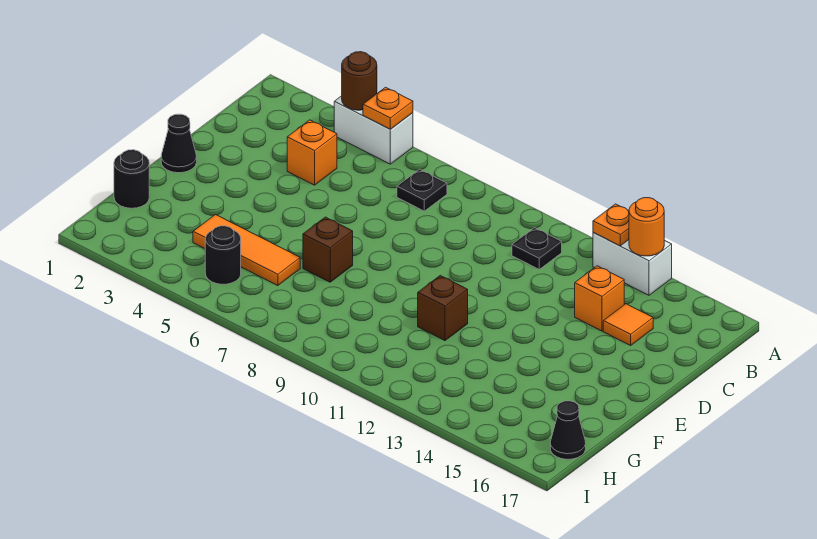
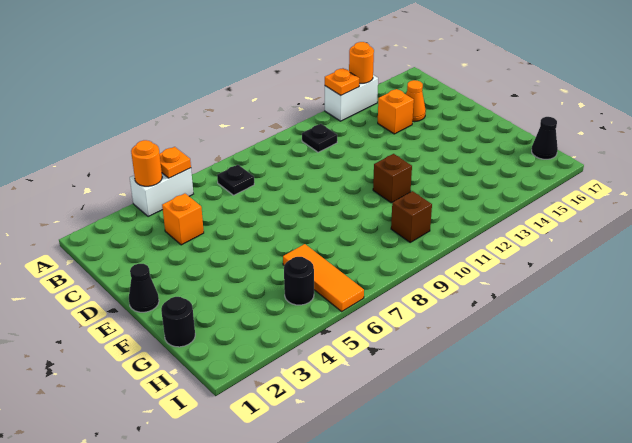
brown 1x1 round brick [342,52,377,110] -> orange 1x1 round brick [131,140,162,186]
orange 1x1 tile [603,304,653,345] -> orange 1x1 cone [406,80,426,122]
brown 1x1 brick [303,217,353,282] -> brown 1x1 brick moved to [391,191,432,242]
orange 1x3 tile [193,215,300,286] -> orange 1x3 tile turned to [283,244,364,311]

